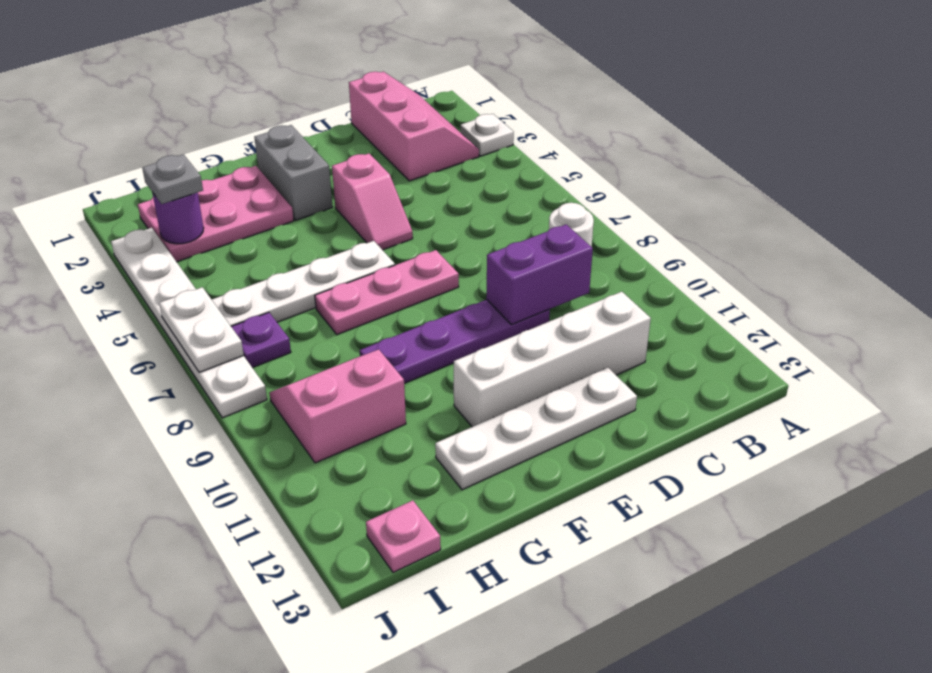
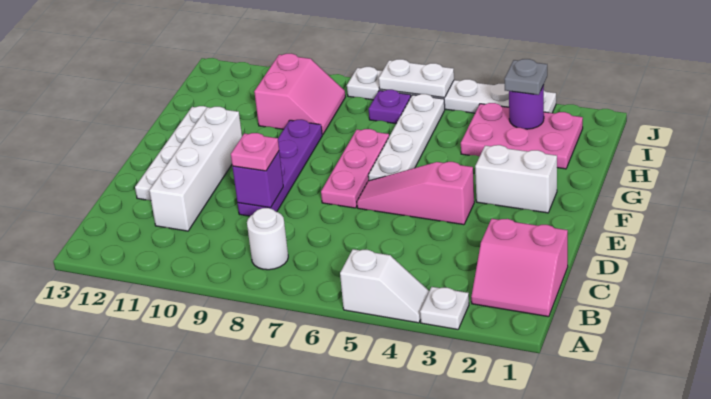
none -> white 1x2 slope [340,249,429,323]
pink 2x3 slope [349,72,479,181] -> pink 2x2 slope [471,219,568,317]
purple 1x2 brick [486,224,593,325] -> purple 1x1 brick [232,152,283,208]
pink 1x2 slope [332,153,413,250] -> pink 1x3 slope [357,162,474,225]
grey 1x2 brick [254,125,333,220] -> white 1x2 brick [475,145,557,213]
pink 2x3 plate [138,166,294,262] -> pink 2x3 plate turned to [461,103,583,169]
pink 1x1 plate [366,500,441,573] -> pink 1x1 plate moved to [231,133,279,171]

